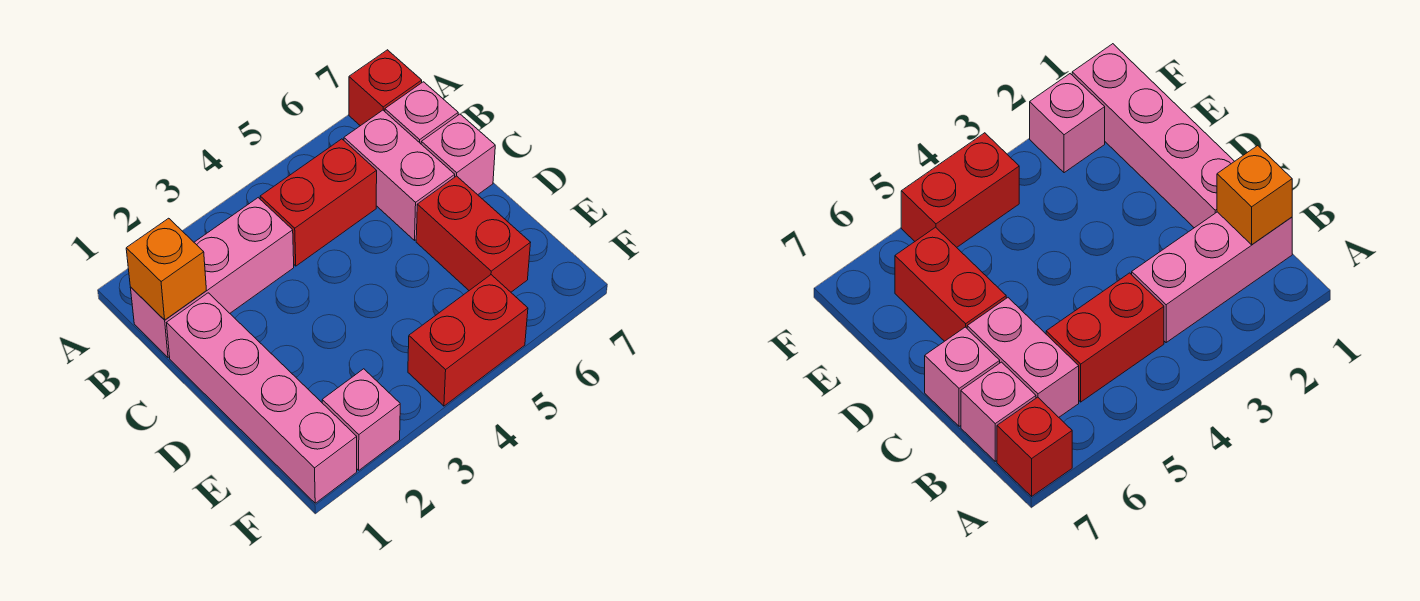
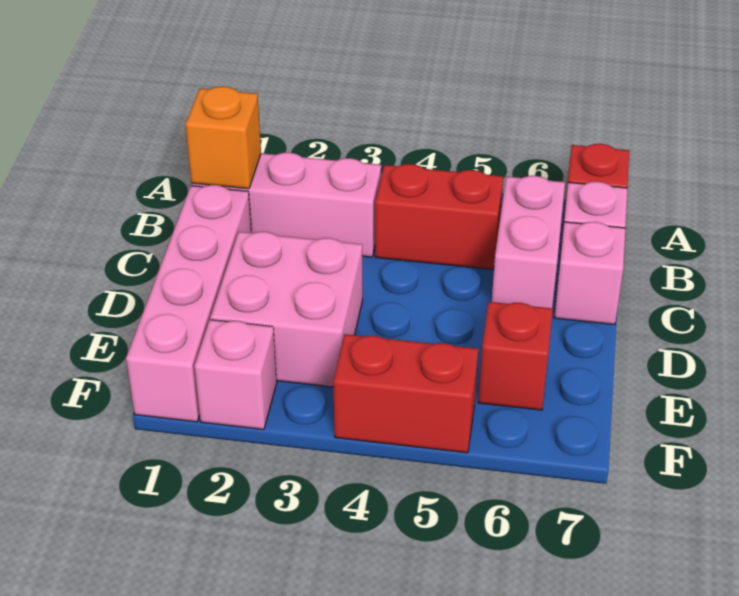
none -> pink 2x2 brick [210,232,363,387]
red 1x2 brick [416,176,531,292] -> red 1x1 brick [478,302,553,410]

